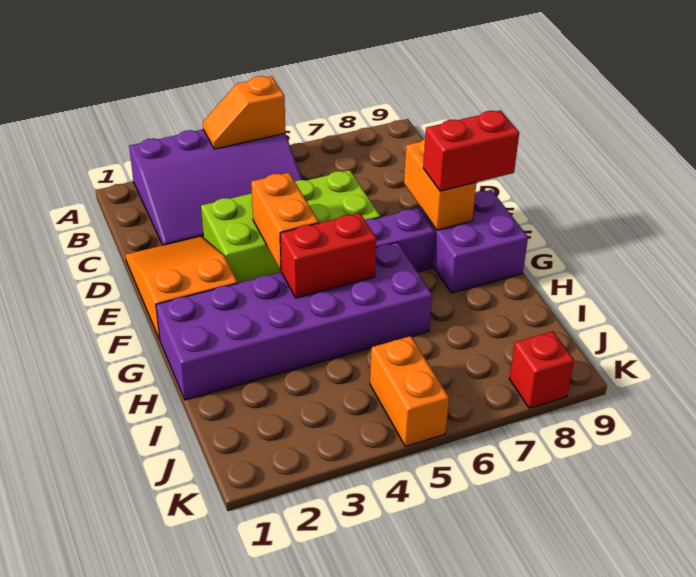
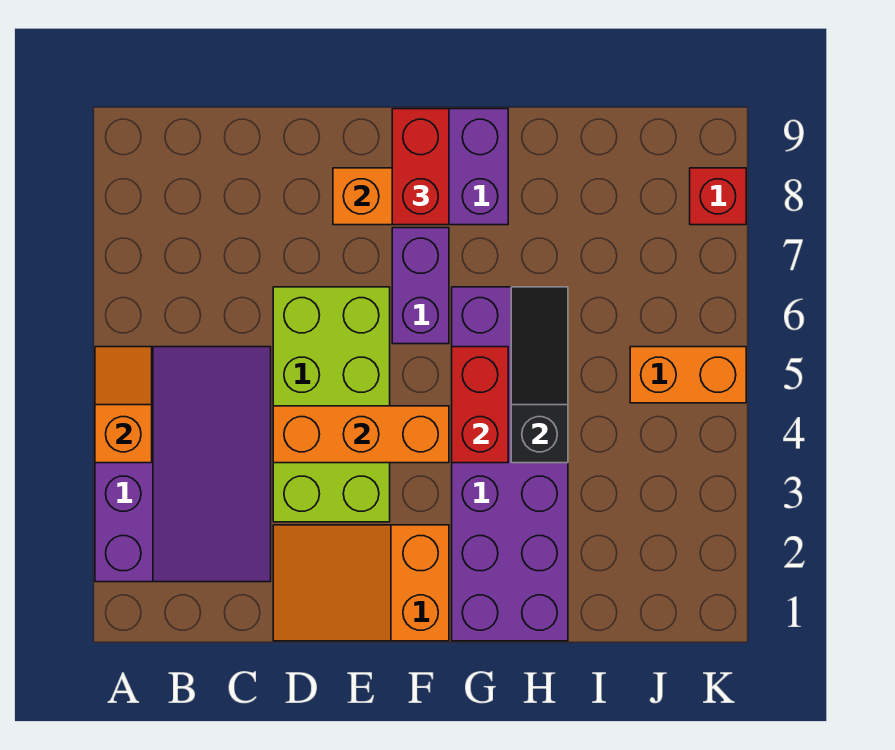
orange 1x2 slope [203,76,285,149] -> orange 1x2 slope turned to [95,347,152,463]
orange 1x2 brick [251,173,319,270] -> orange 1x3 brick [273,406,449,463]
none -> black 1x3 slope [511,287,568,463]

